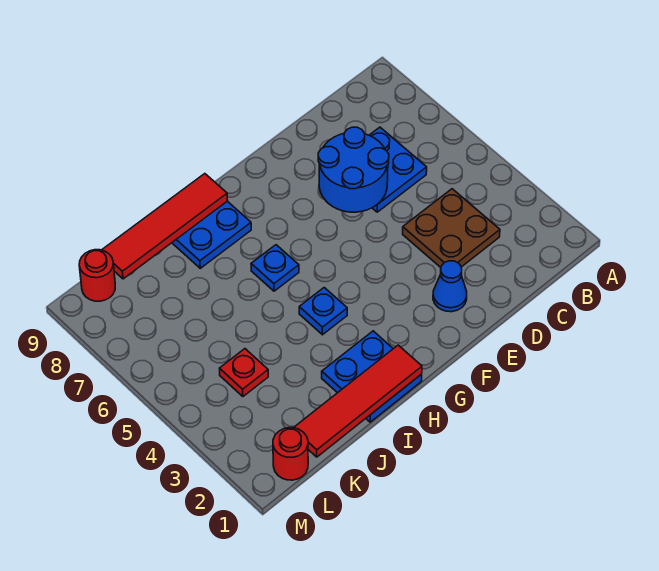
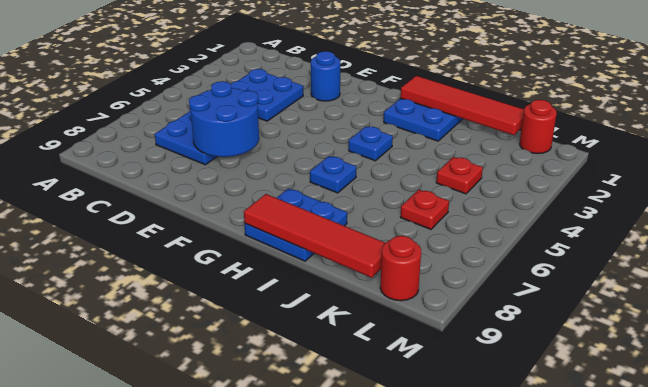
brown 2x2 plate [403,189,500,267] -> blue 2x2 plate [231,69,303,121]
blue 1x1 cone [433,261,467,312] -> blue 1x1 round brick [311,51,340,101]
none -> red 1x1 plate [401,190,449,229]

